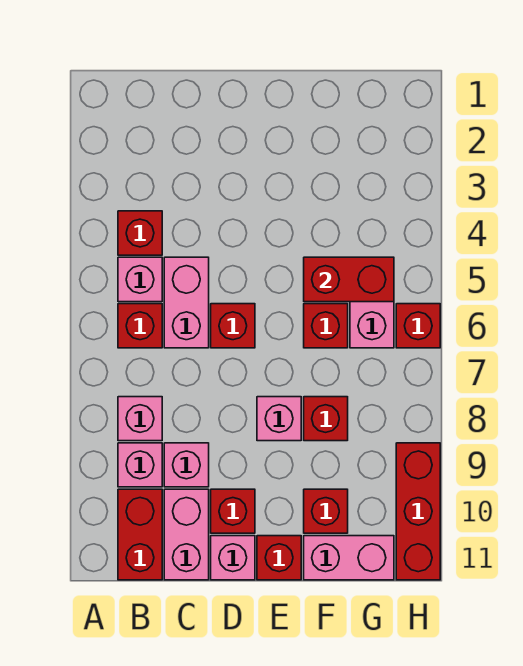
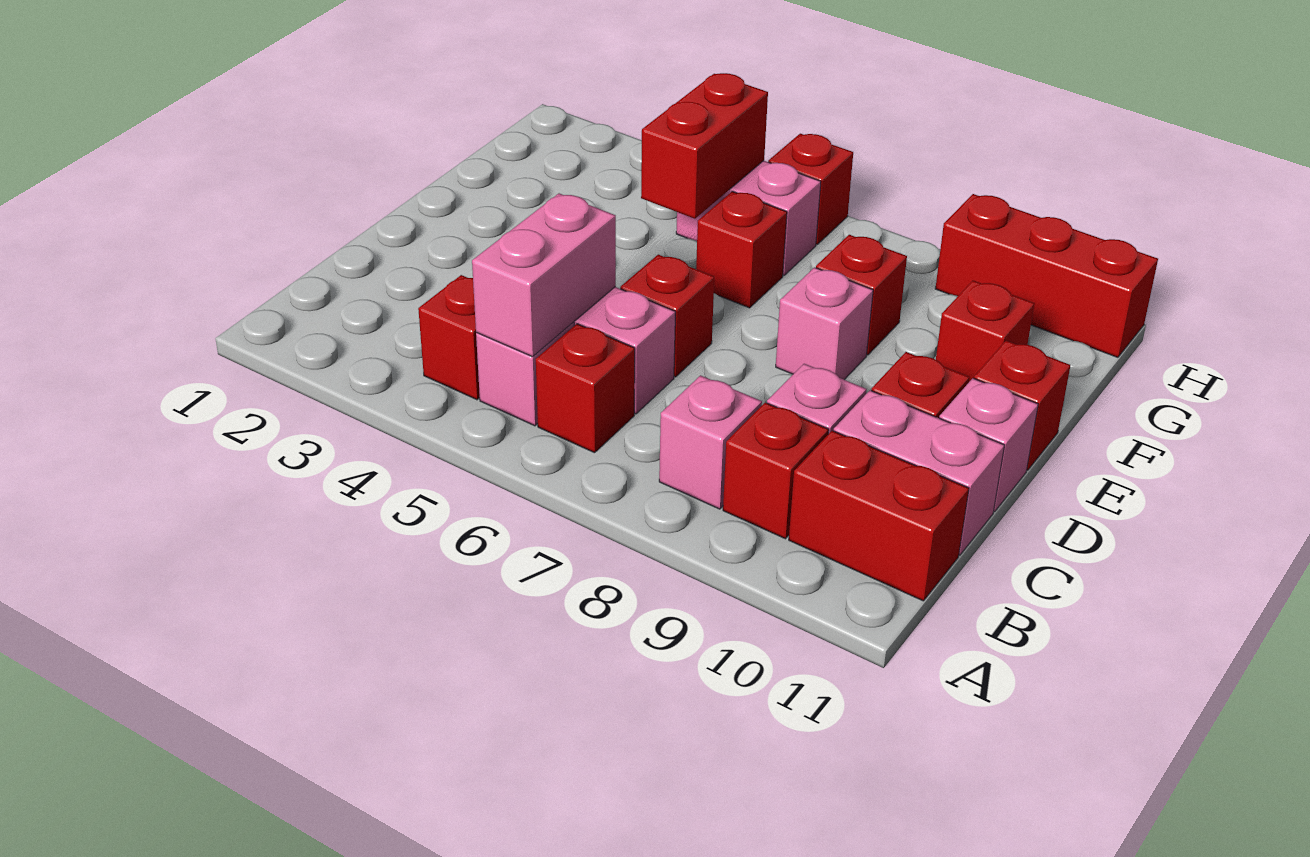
pink 1x1 brick [118,443,162,487] -> red 1x1 brick [723,402,829,539]
pink 1x2 brick [304,536,394,580] -> pink 1x2 brick moved to [472,193,616,357]

